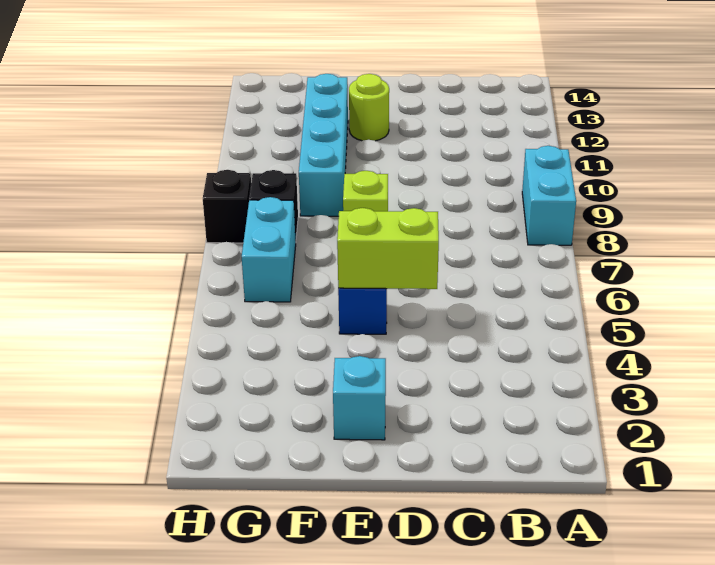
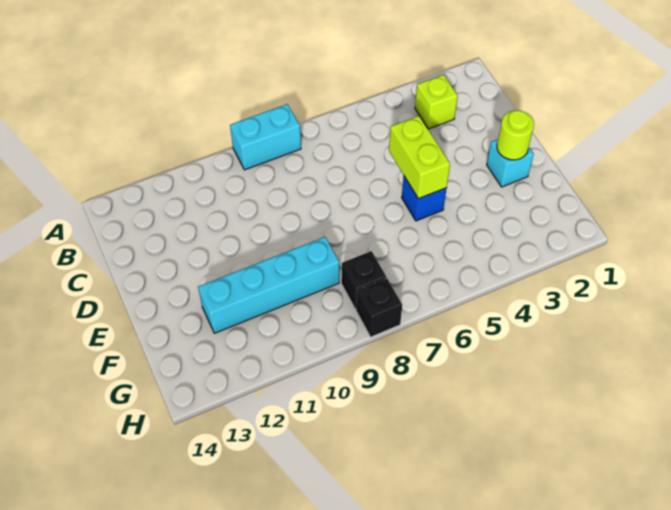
lime 1x1 brick [343,171,388,211] -> lime 1x1 brick moved to [415,75,458,129]
lime 1x1 round brick [349,74,389,141] -> lime 1x1 round brick moved to [497,110,534,160]
cyan 1x2 brick [242,197,296,302] -> none

